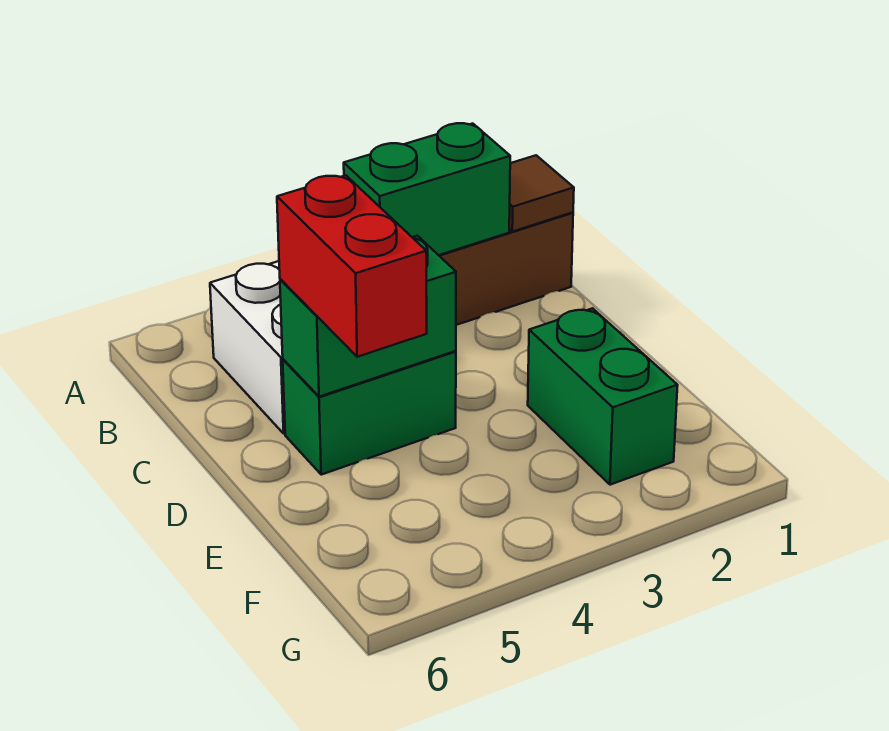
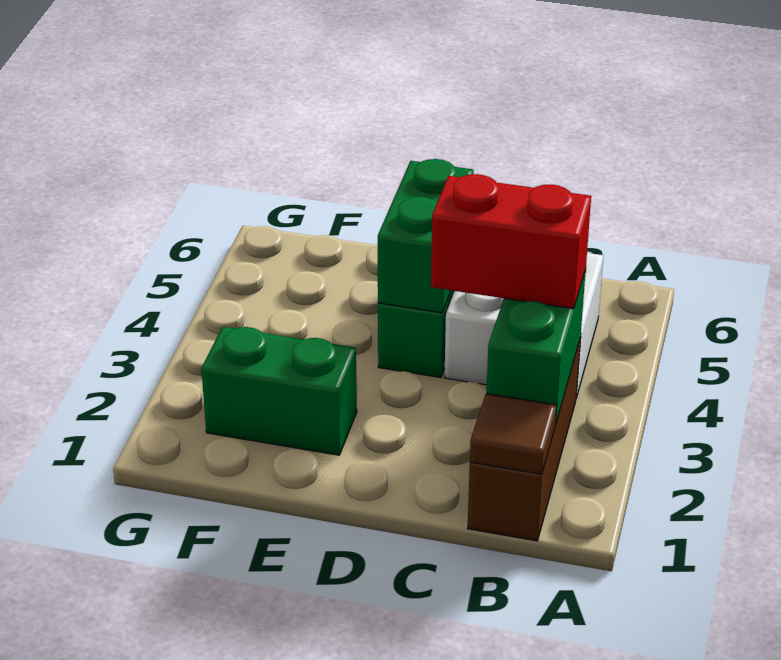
red 1x2 brick [277,175,427,357] -> red 1x2 brick moved to [431,174,591,309]

